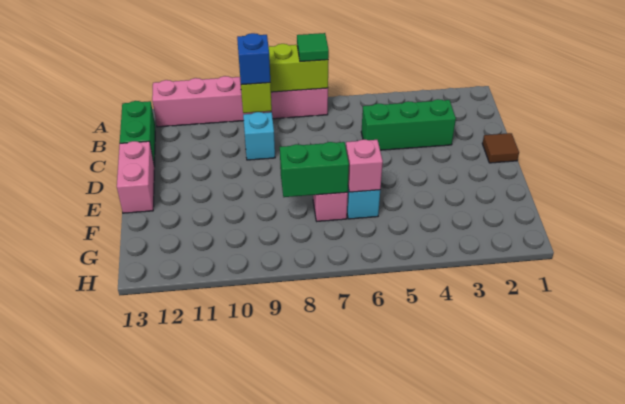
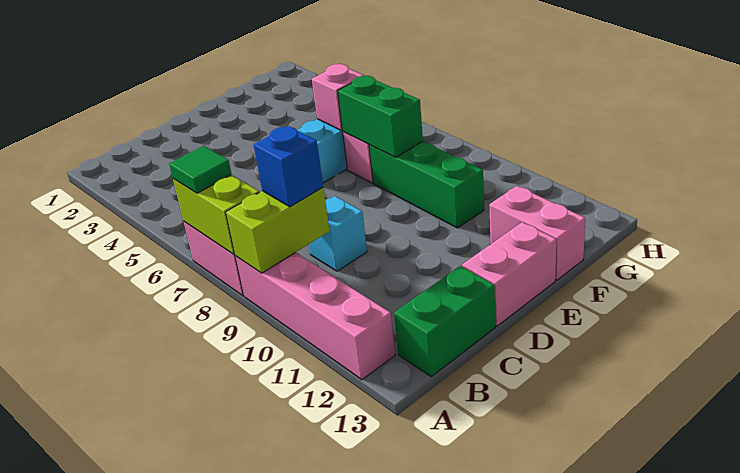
green 1x3 brick [361,99,456,151] -> green 1x3 brick moved to [369,141,484,228]
brown 1x1 tile [482,133,519,163] -> none
none -> pink 1x2 brick [489,186,585,280]

